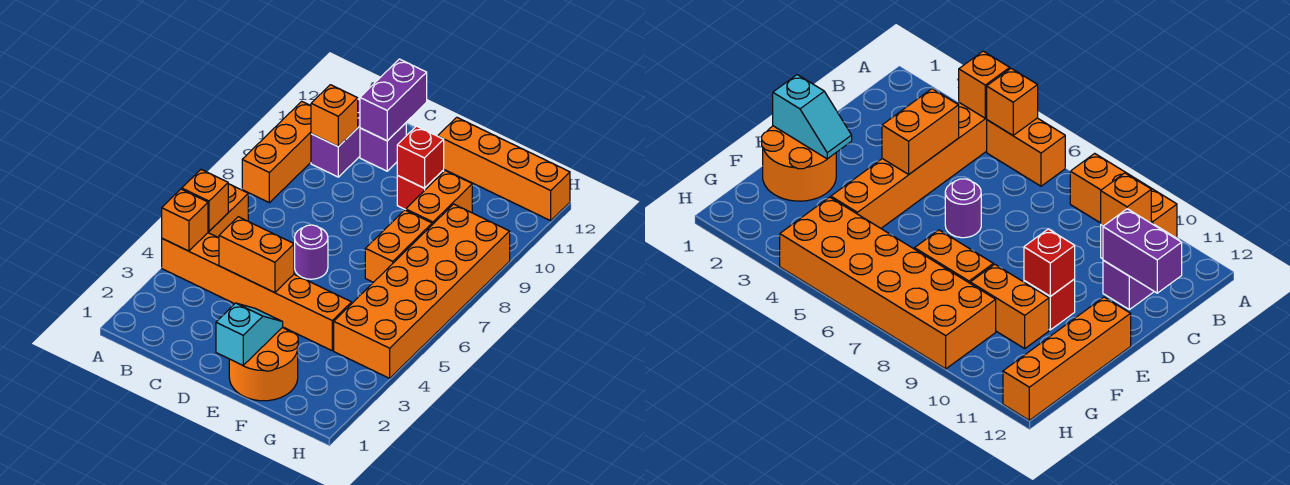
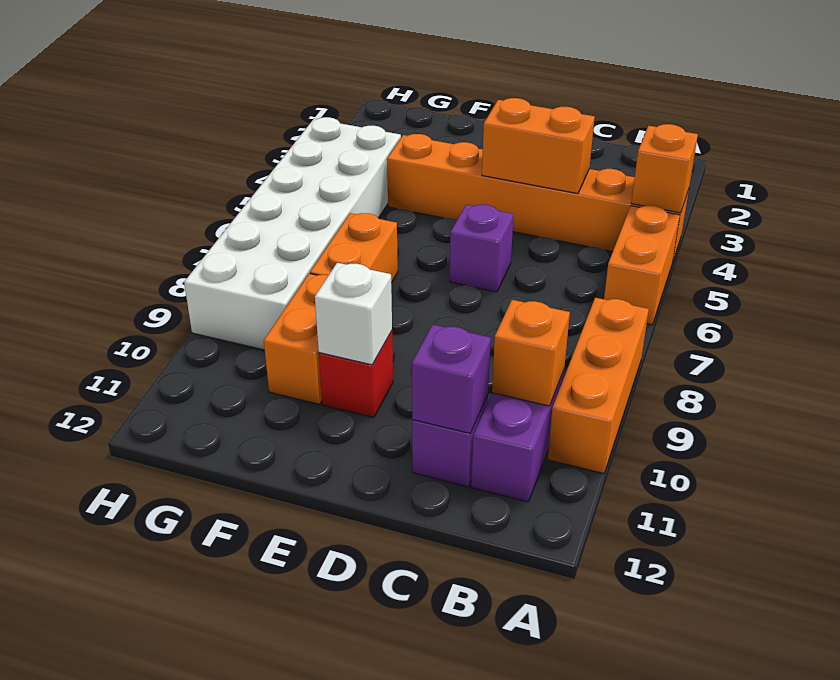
orange 1x1 brick [182,170,228,231] -> none
purple 1x2 brick [360,59,427,141] -> purple 1x1 brick [412,325,491,433]
purple 1x1 round brick [295,225,328,279] -> purple 1x1 brick [450,204,514,292]
orange 2x2 round brick [229,328,298,401] -> none
cyan 1x2 slope [216,303,283,365] -> none
red 1x1 brick [397,126,444,188] -> white 1x1 brick [315,263,392,365]
orange 1x4 brick [438,117,570,221] -> none
orange 2x6 brick [334,204,510,378] -> white 2x6 brick [184,117,401,350]

